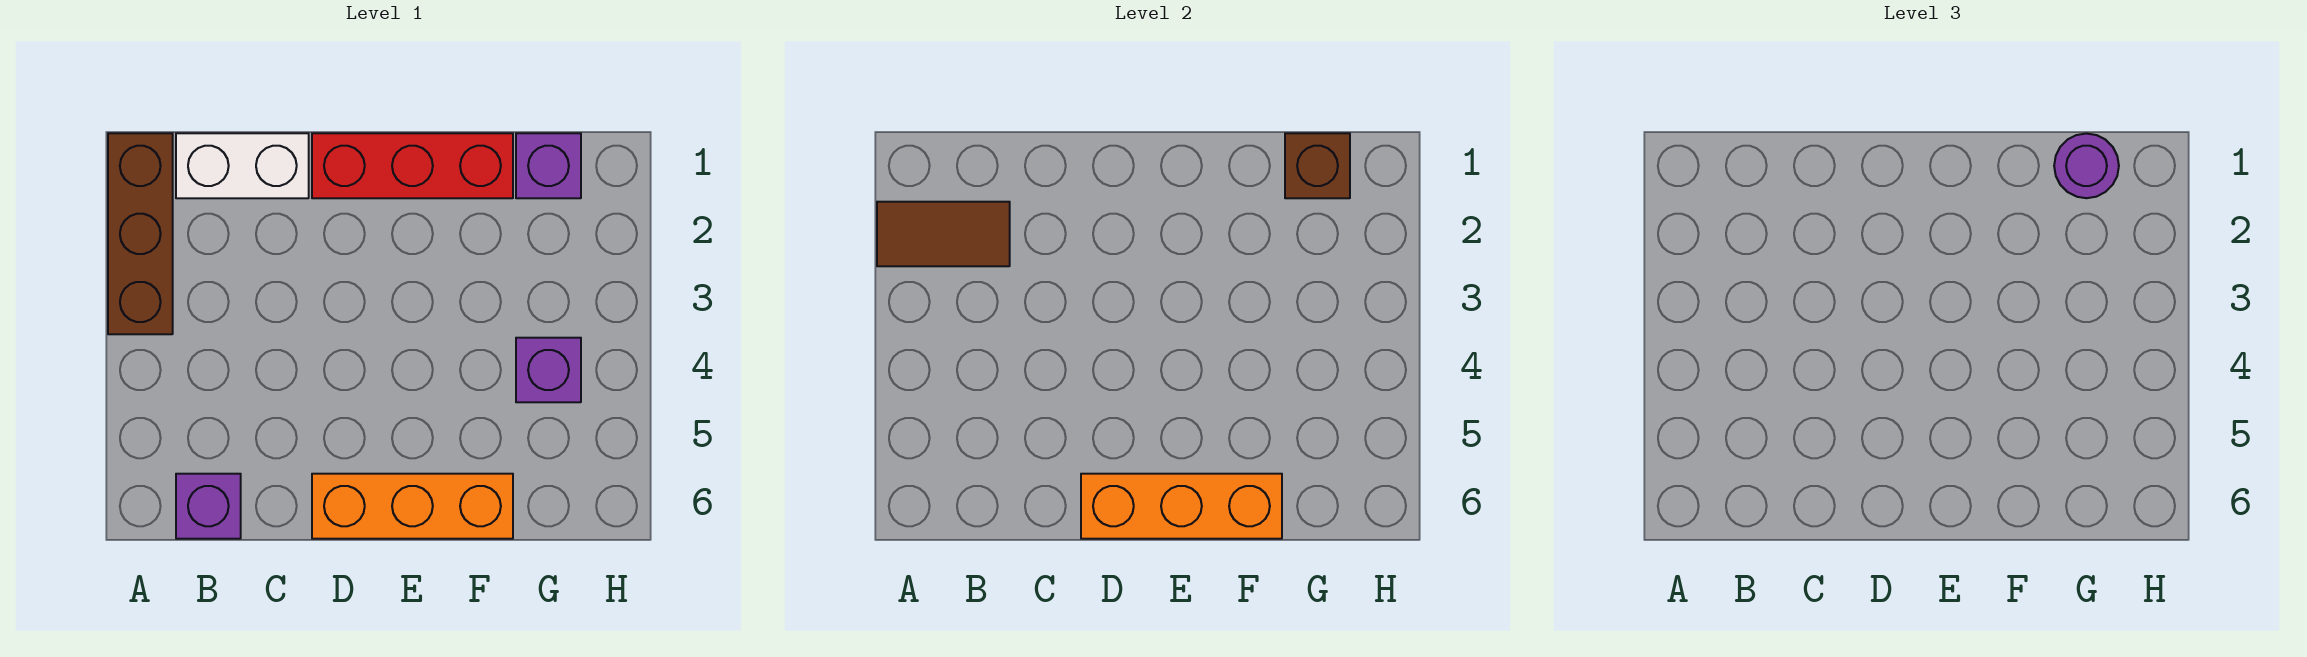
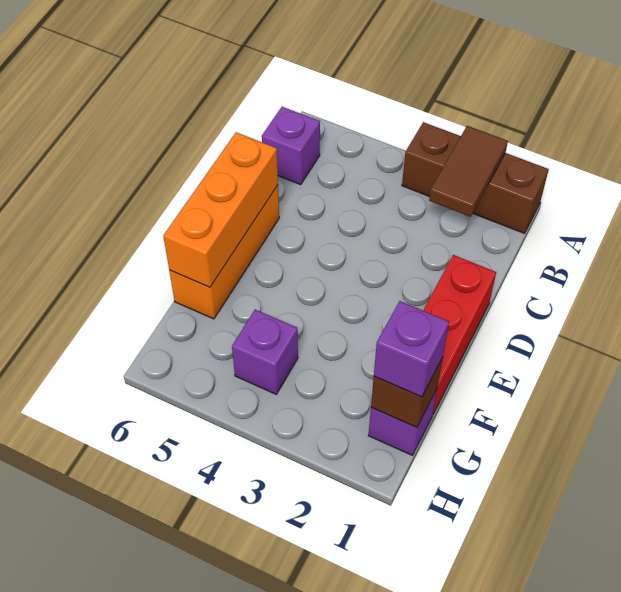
white 1x2 brick [176,133,309,198] -> none
purple 1x1 round brick [2054,134,2119,198] -> purple 1x1 brick [374,301,449,397]

